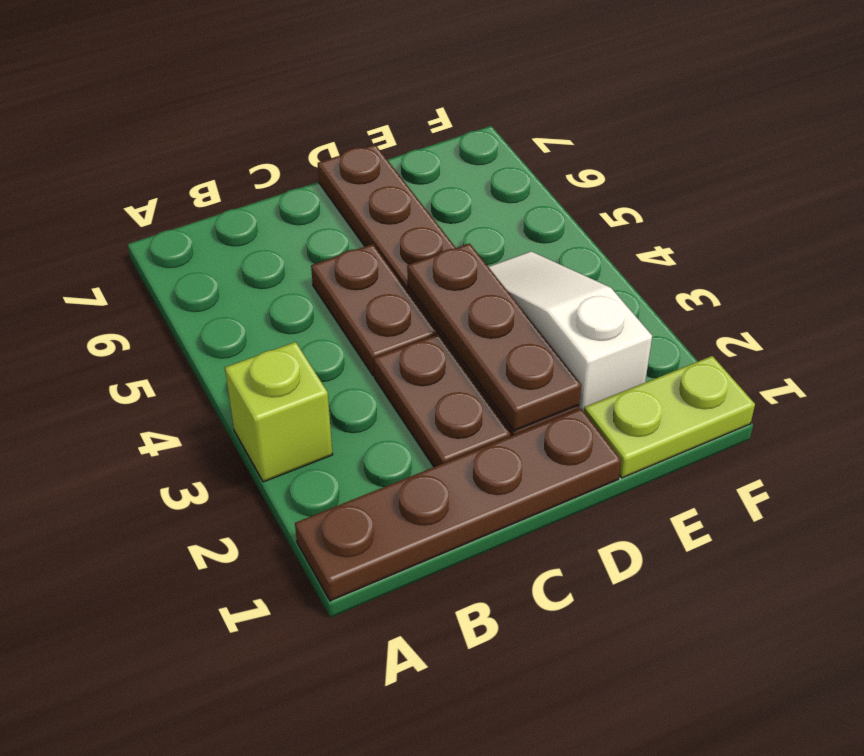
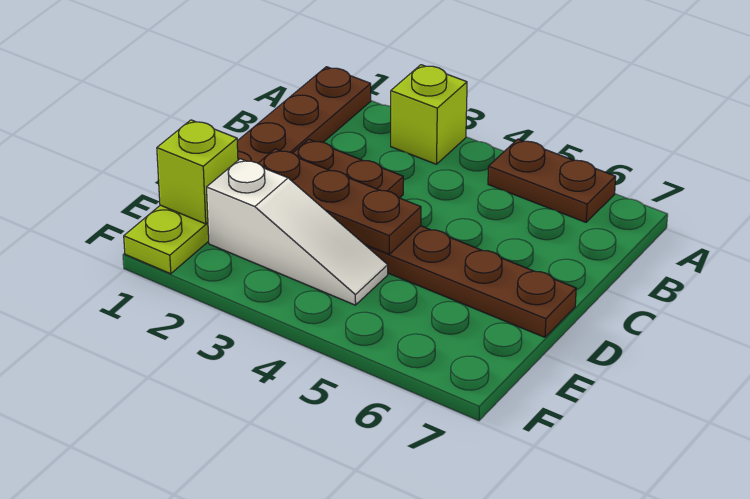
brown 1x2 plate [311,244,437,376] -> brown 1x2 plate moved to [488,139,616,222]
none -> lime 1x1 brick [157,120,238,224]

